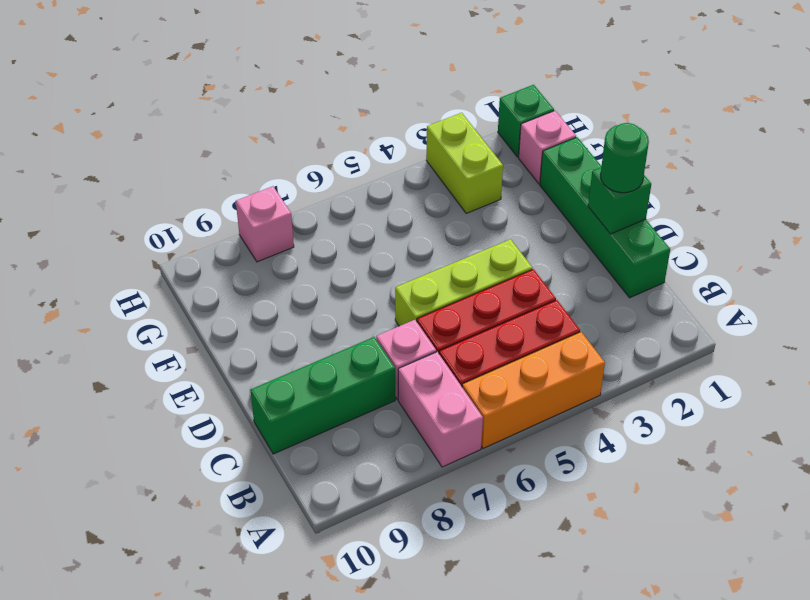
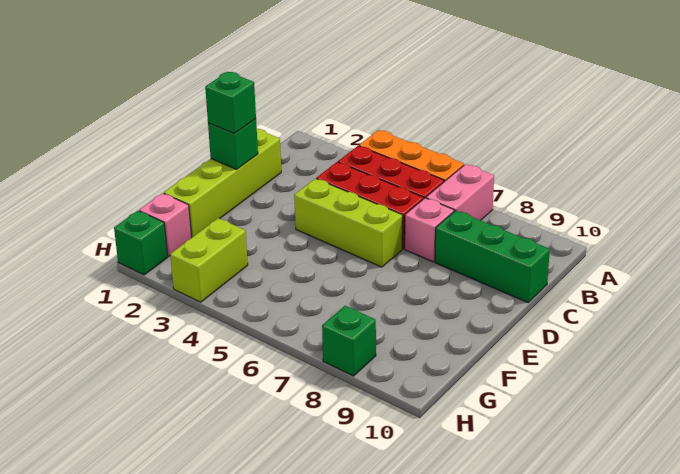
green 1x4 brick [540,137,670,298] -> lime 1x4 brick [164,129,281,238]
green 1x1 round brick [600,123,649,193] -> green 1x1 brick [205,72,256,134]
pink 1x1 brick [236,186,294,262] -> green 1x1 brick [322,306,376,376]

